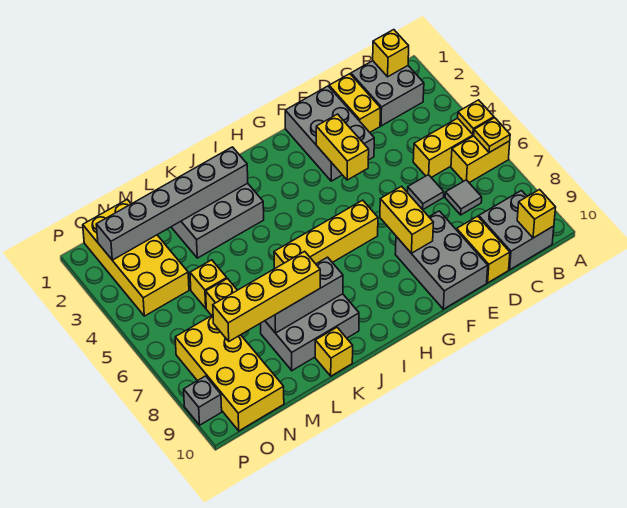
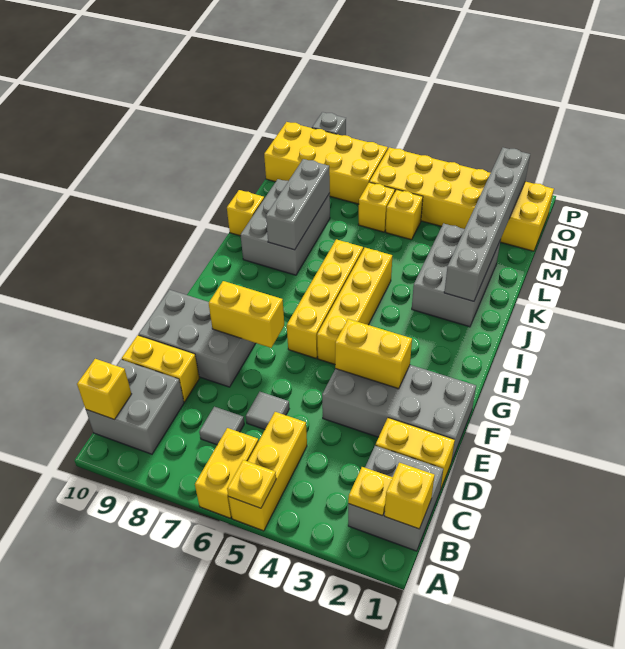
yellow 1x1 plate [474,118,510,152] -> yellow 1x1 plate moved to [348,467,393,516]
grey 2x3 brick [285,86,374,181] -> grey 2x4 brick [322,365,476,460]
yellow 1x4 brick [213,251,320,341] -> yellow 1x4 brick moved to [317,248,392,364]
yellow 2x4 brick [83,199,189,316] -> yellow 2x6 brick [369,147,554,251]

